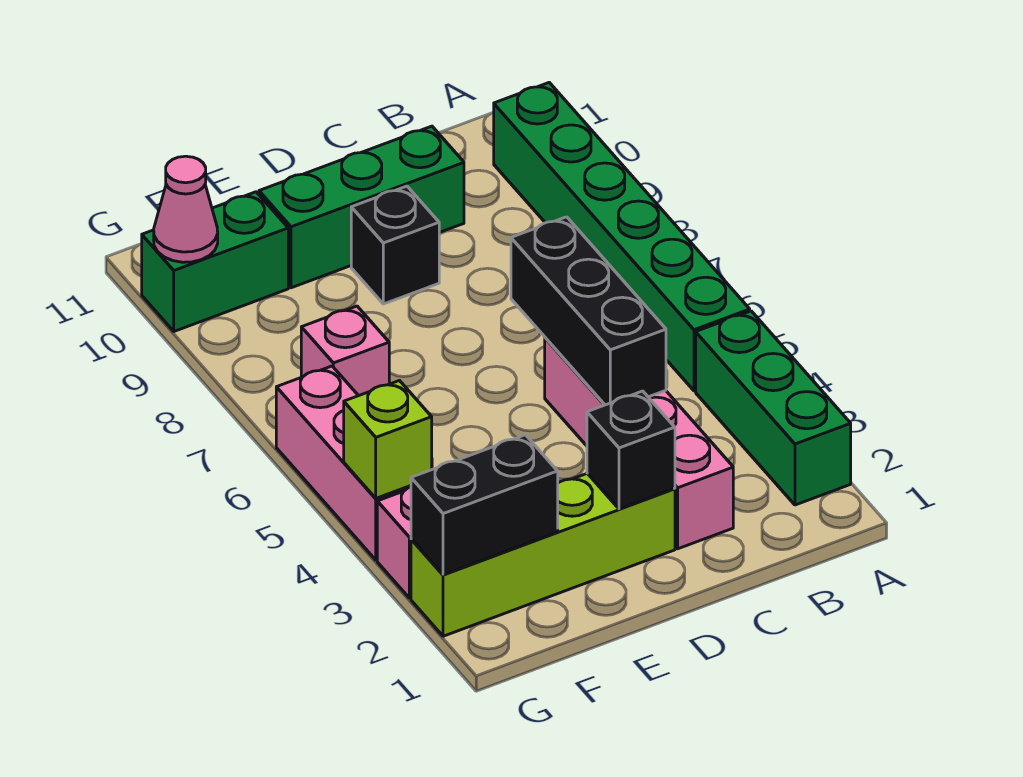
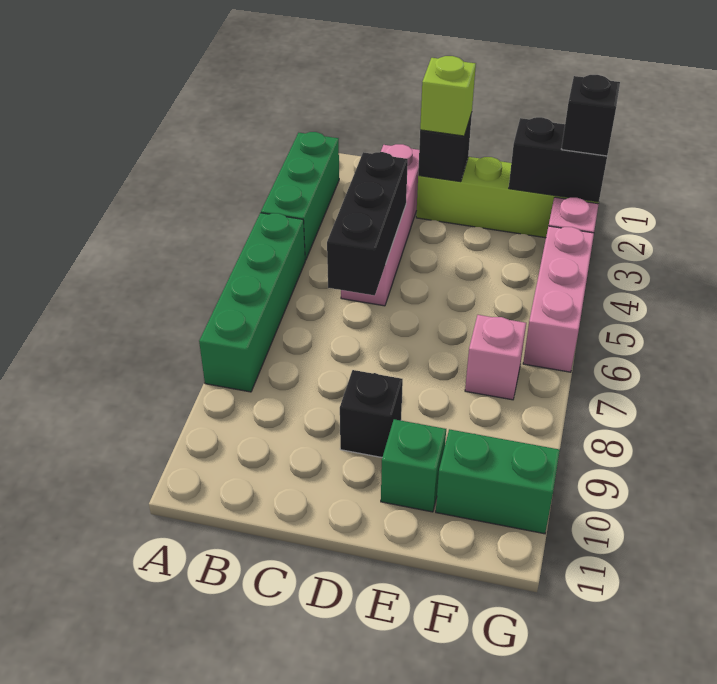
green 1x6 brick [494,83,750,391] -> green 1x4 brick [199,213,305,392]
green 1x3 brick [259,126,464,288] -> green 1x1 brick [381,419,446,512]
none -> black 1x1 brick [562,75,620,156]
lime 1x1 brick [344,381,432,498] -> lime 1x1 brick moved to [420,56,476,136]
pink 1x1 cone [154,156,218,262] -> none

